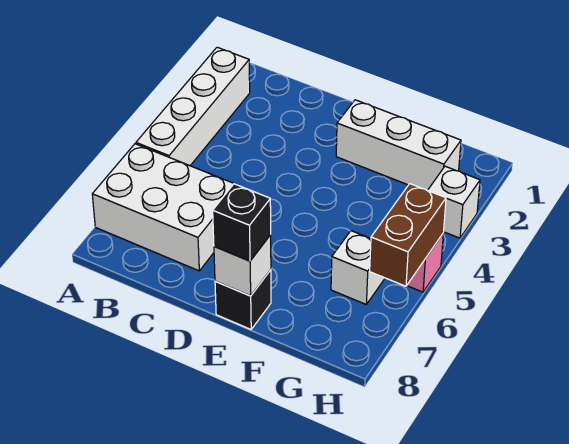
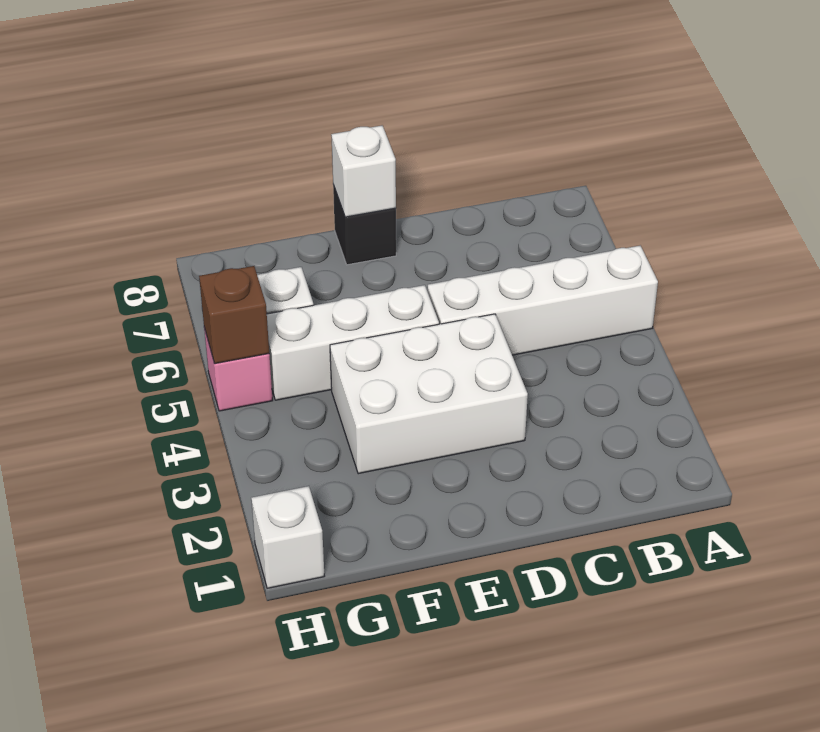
white 1x4 brick [136,47,250,166] -> white 1x4 brick turned to [427,246,658,355]
white 2x3 brick [92,144,234,271] -> white 2x3 brick moved to [330,314,528,474]
white 1x3 brick [336,100,461,190] -> white 1x3 brick moved to [267,285,439,400]
black 1x1 brick [213,184,271,261] -> none
white 1x1 brick [428,166,480,238] -> white 1x1 brick moved to [251,486,324,588]
brown 1x2 brick [370,184,446,286] -> brown 1x1 brick [199,266,269,364]

